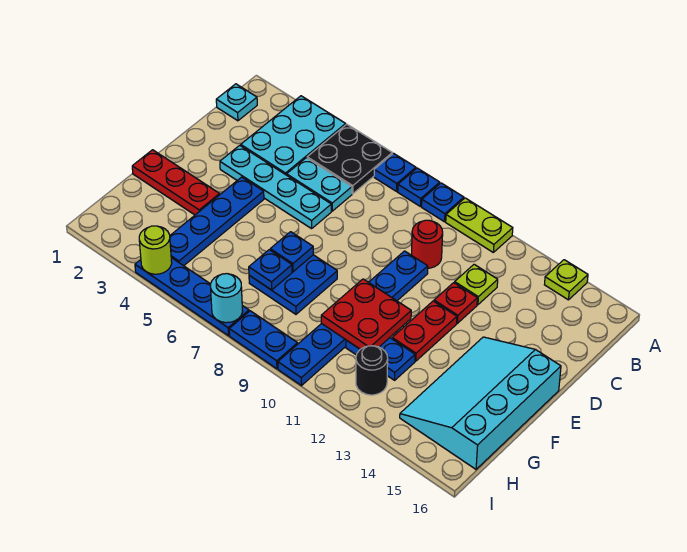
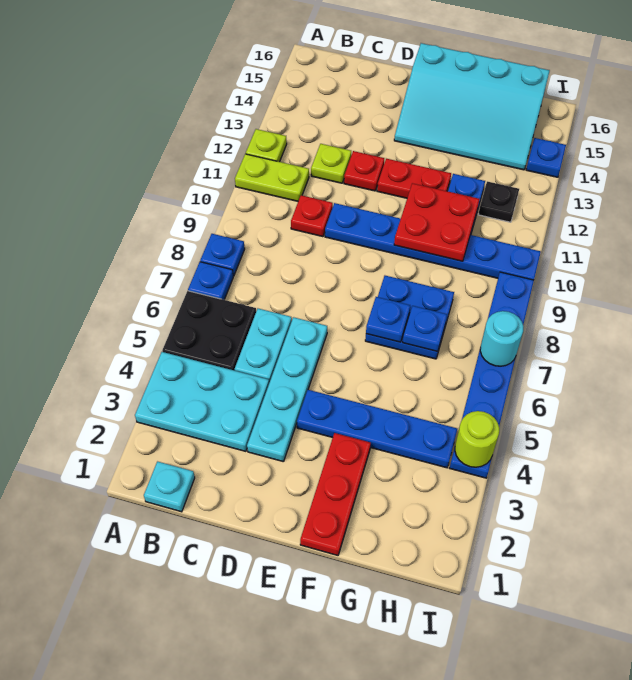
blue 1x1 plate [422,183,464,222] -> blue 1x1 plate moved to [526,138,566,177]
lime 1x2 plate [446,198,513,252] -> lime 1x2 plate turned to [235,154,309,201]
lime 1x1 plate [544,260,588,300] -> lime 1x1 plate moved to [246,129,287,162]
red 1x1 round brick [412,220,443,268] -> red 1x1 plate [291,195,333,237]
black 1x1 round brick [356,346,388,395] -> black 1x1 plate [478,181,519,222]

